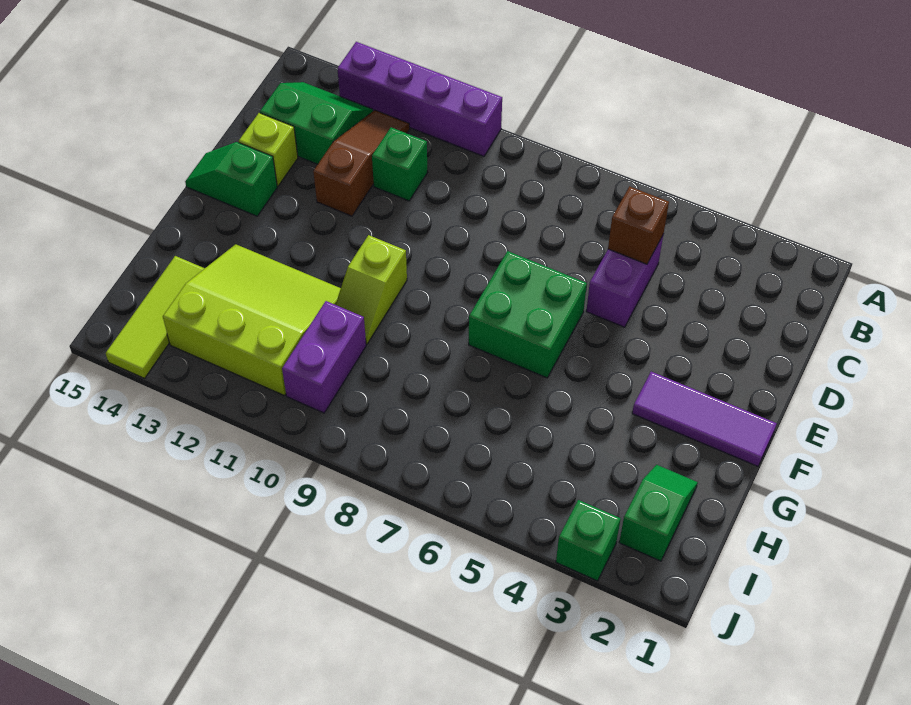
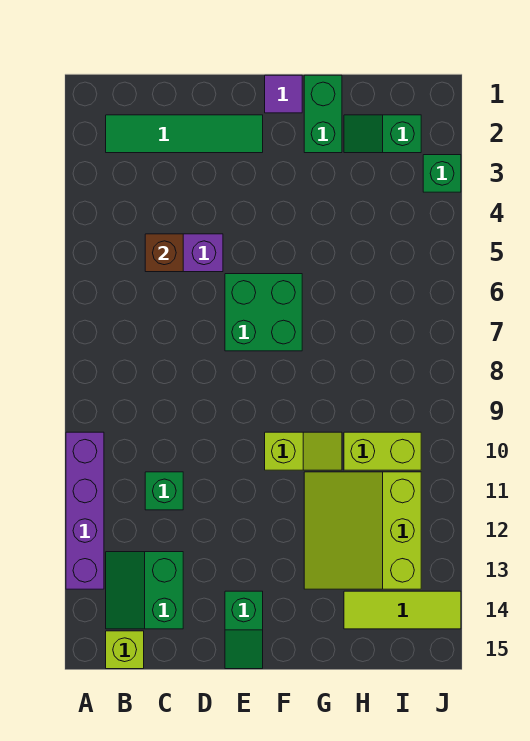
none -> green 1x4 tile [106,115,263,153]
brown 1x3 slope [313,110,410,216] -> none
lime 1x1 brick [239,113,298,186] -> lime 1x1 brick moved to [106,631,144,669]
purple 1x3 tile [632,372,777,466] -> purple 1x1 tile [265,75,302,113]
none -> green 1x2 brick [304,75,342,153]
purple 1x2 brick [282,301,366,413] -> lime 1x2 brick [344,432,421,470]

